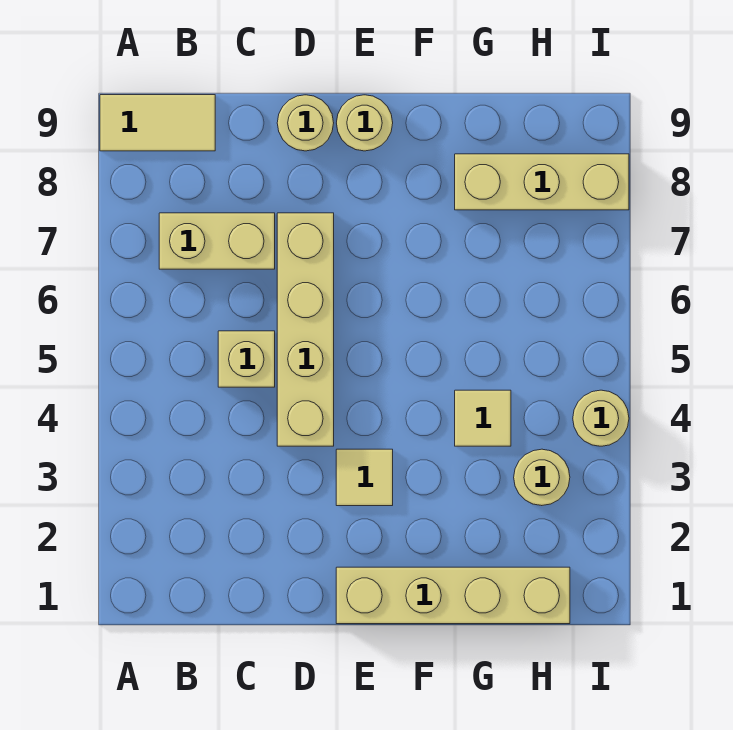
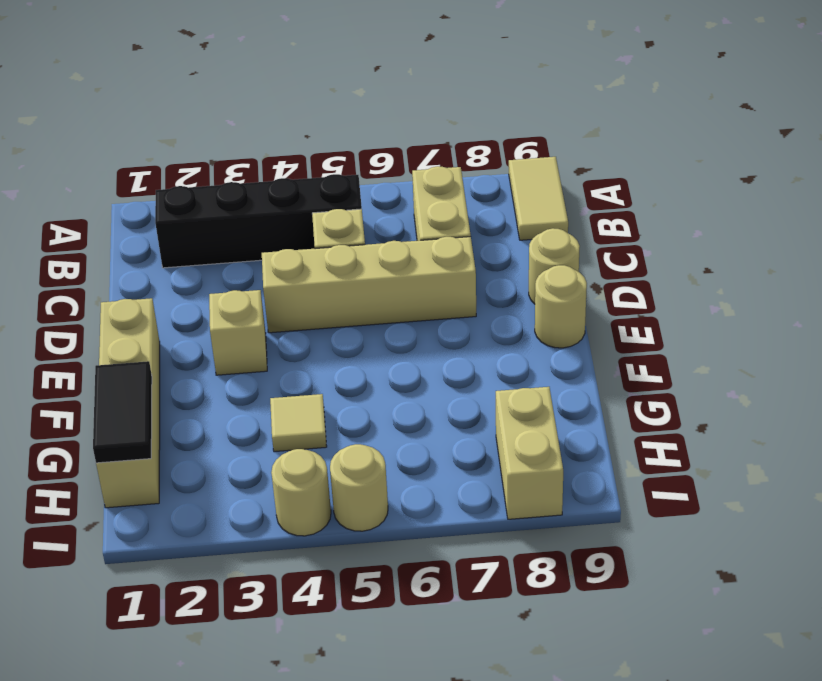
none -> black 1x4 brick [155,174,362,268]
tan 1x1 tile [336,449,393,506] -> tan 1x1 brick [209,290,267,375]
none -> black 1x2 tile [93,361,152,463]
tan 1x3 brick [455,154,629,210] -> tan 1x2 brick [496,387,563,519]
tan 1x1 round brick [514,449,570,506] -> tan 1x1 round brick moved to [330,444,388,531]

